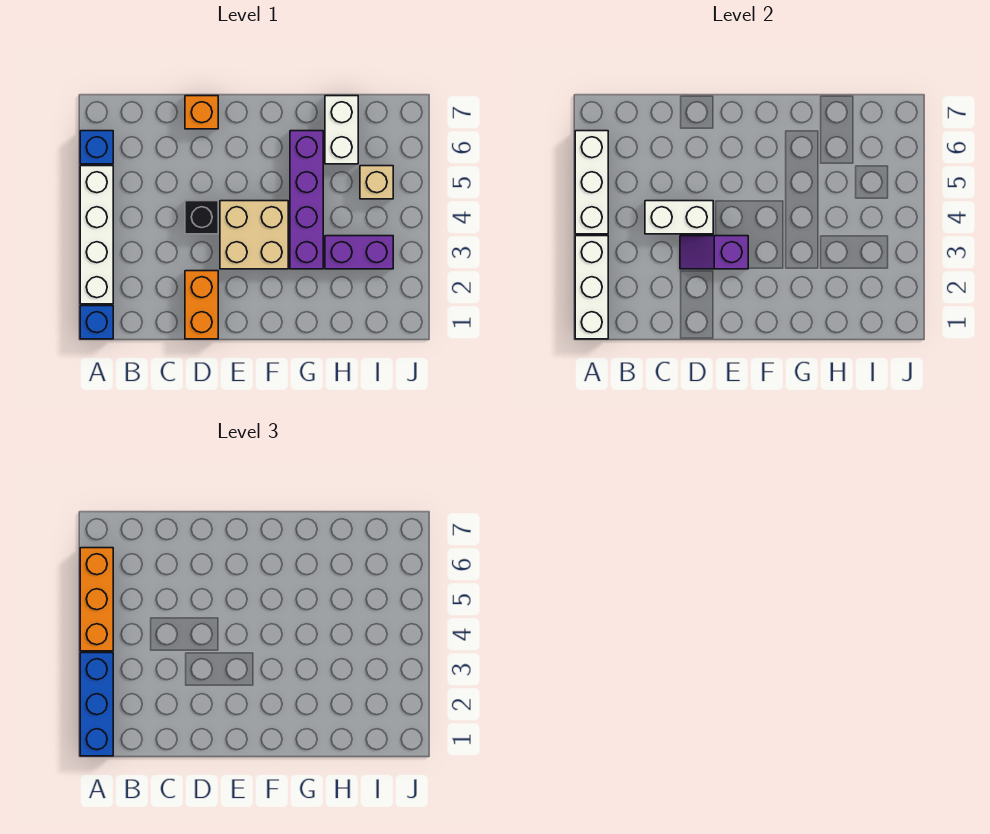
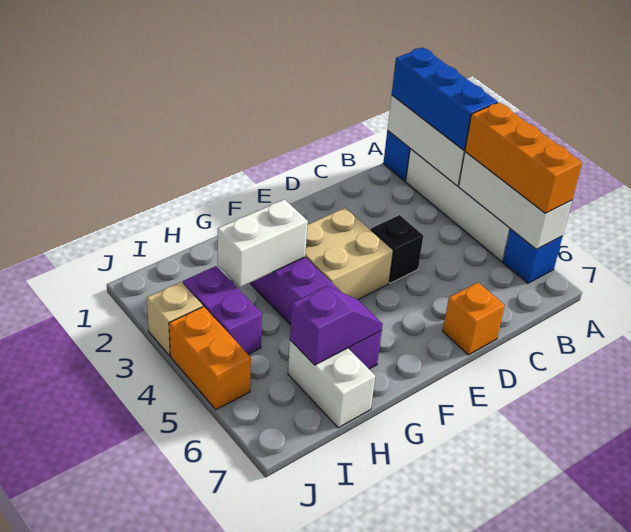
white 1x2 brick [645,201,713,234] -> white 1x2 brick moved to [218,199,308,287]
orange 1x2 brick [185,271,218,339] -> orange 1x2 brick moved to [169,307,251,410]
purple 1x2 slope [680,236,748,269] -> purple 1x2 slope moved to [290,286,383,365]
purple 1x2 brick [325,236,393,269] -> purple 1x2 brick turned to [183,266,262,354]
tan 1x1 brick [360,166,393,199] -> tan 1x1 brick moved to [147,282,203,356]

